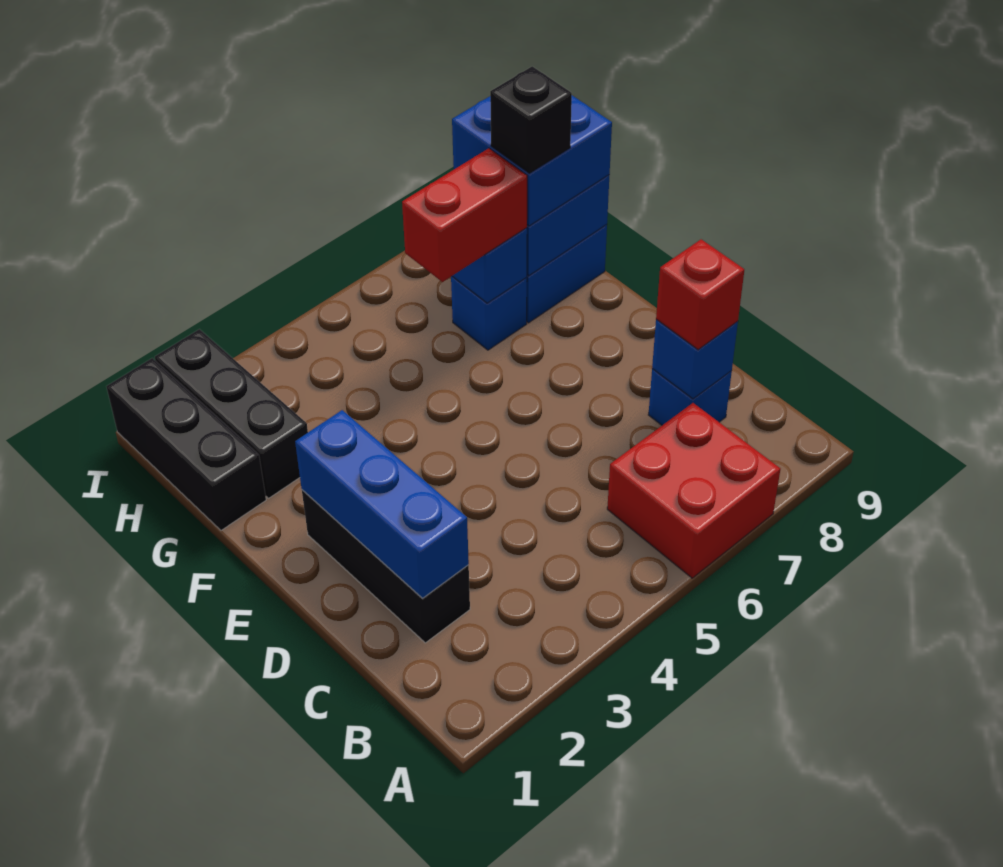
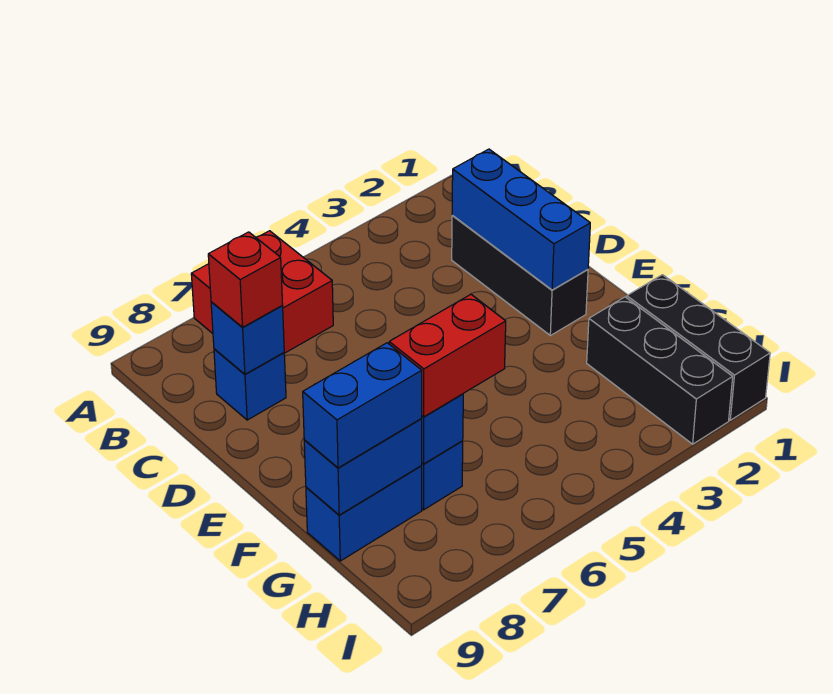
blue 2x2 brick [452,96,612,226] -> blue 1x2 brick [303,343,422,468]
black 1x1 brick [490,66,572,173] -> none

